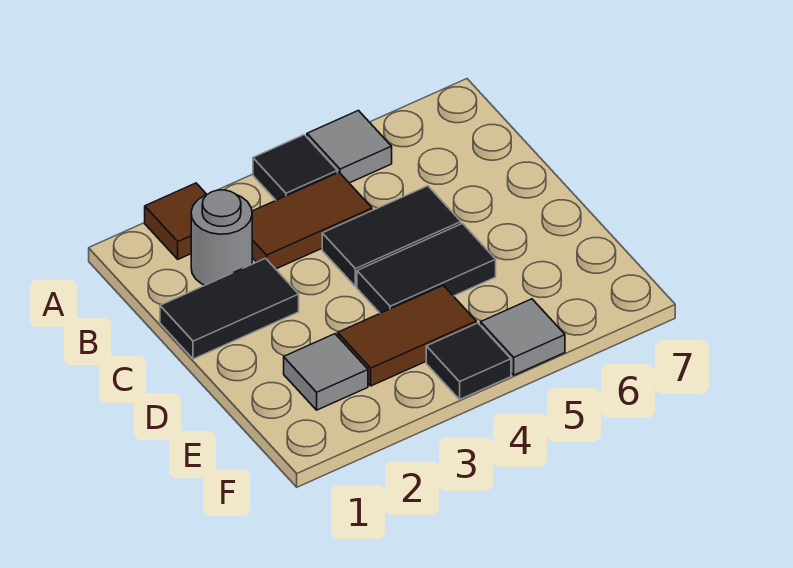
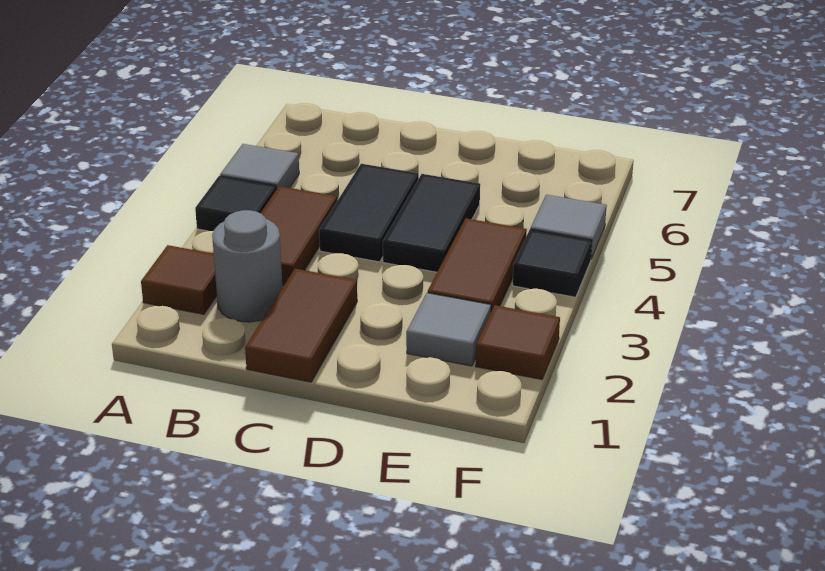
black 1x2 tile [160,258,299,359] -> brown 1x2 tile [245,269,357,382]
none -> brown 1x1 tile [475,305,560,379]

